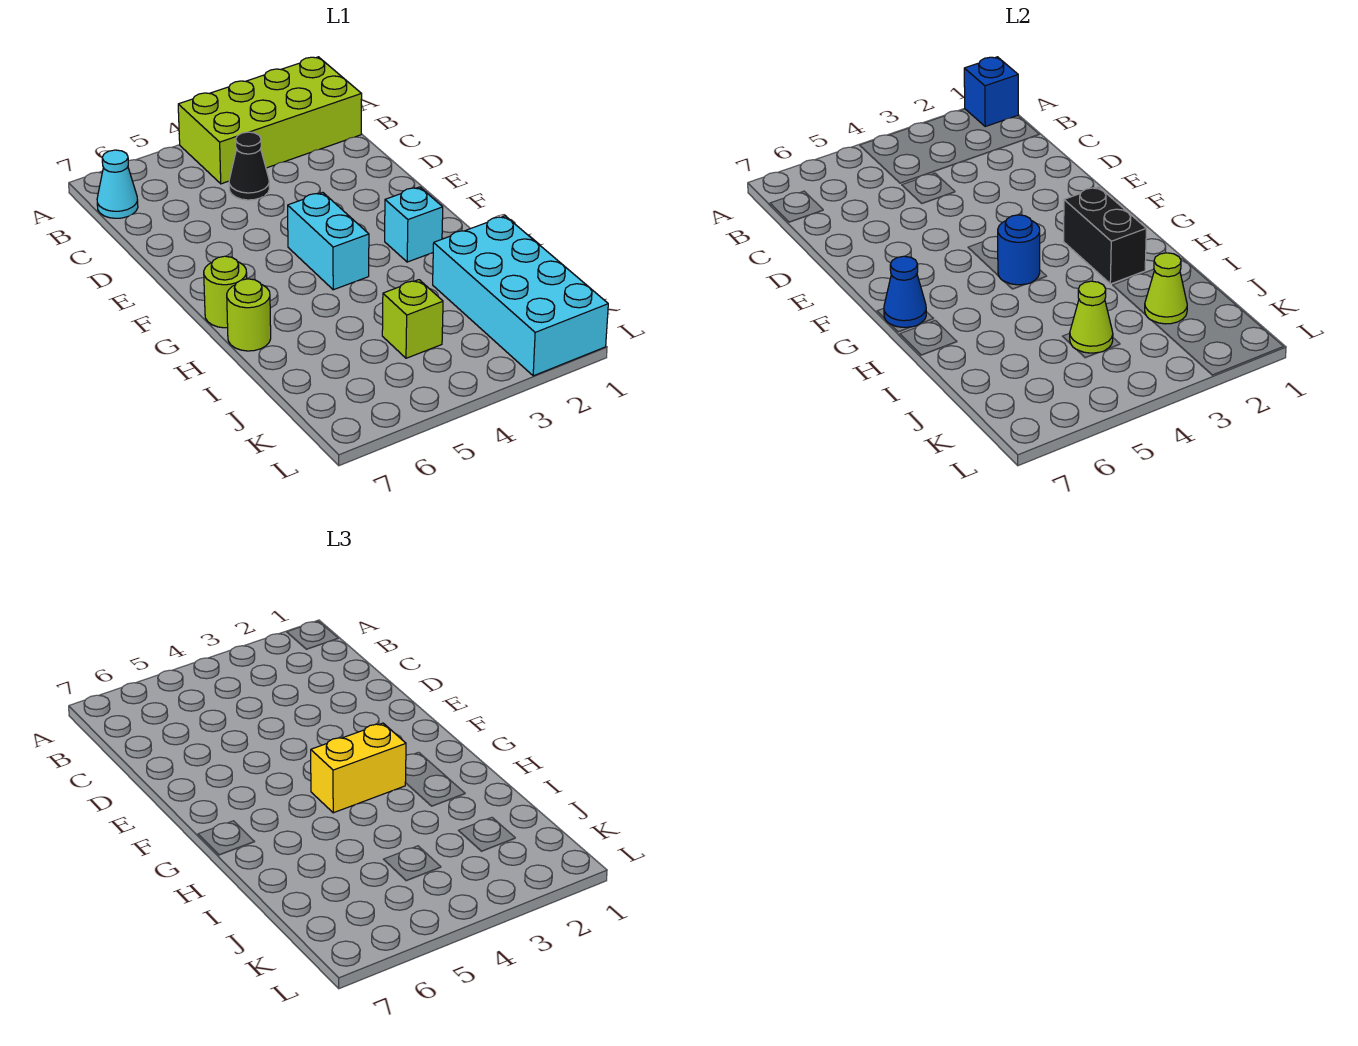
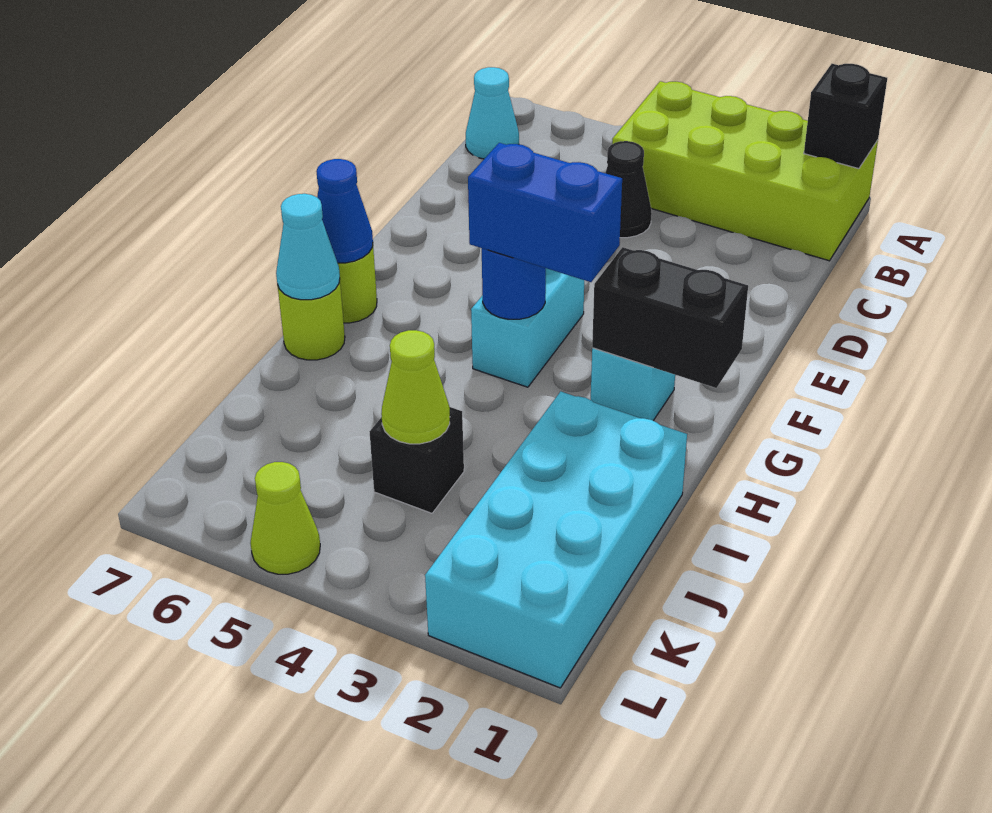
blue 1x1 brick [964,57,1018,126] -> black 1x1 brick [804,64,887,169]
black 1x2 brick [1064,187,1146,284] -> black 1x2 brick turned to [592,247,748,388]
yellow 1x2 brick [311,723,406,813] -> blue 1x2 brick [468,143,622,282]
none -> cyan 1x1 cone [276,194,340,300]
lime 1x1 cone [1145,253,1187,324] -> lime 1x1 cone moved to [250,462,320,574]
lime 1x1 brick [382,280,443,358] -> black 1x1 brick [370,407,464,513]

